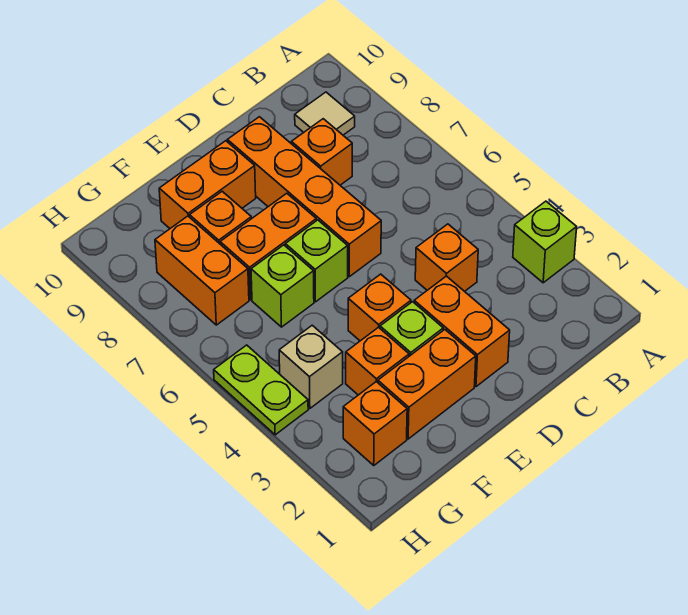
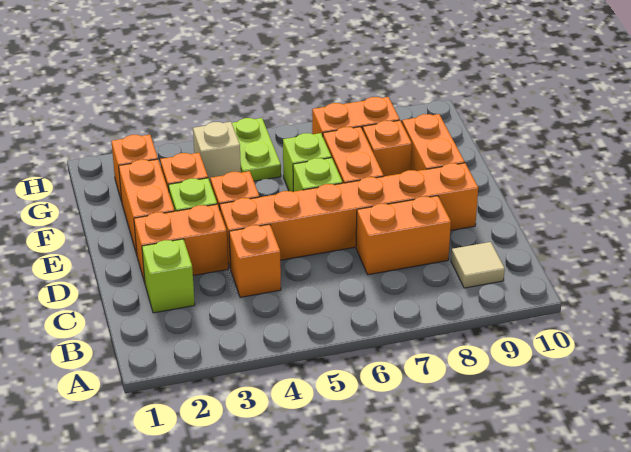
lime 1x1 brick [513,201,577,283] -> lime 1x1 brick moved to [142,239,195,313]
orange 1x1 brick [291,119,352,185] -> orange 1x2 brick [356,196,451,275]
orange 1x4 brick [227,117,381,277] -> orange 1x6 brick [220,163,478,269]
lime 1x2 plate [214,345,308,435] -> lime 1x2 plate turned to [232,118,281,181]

